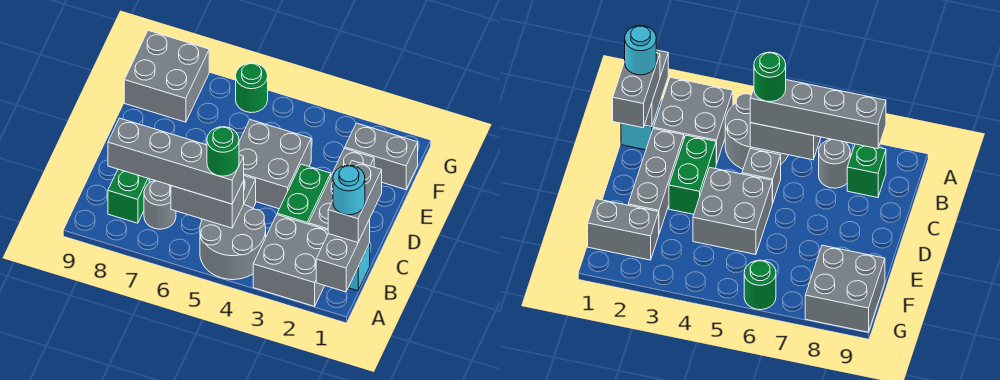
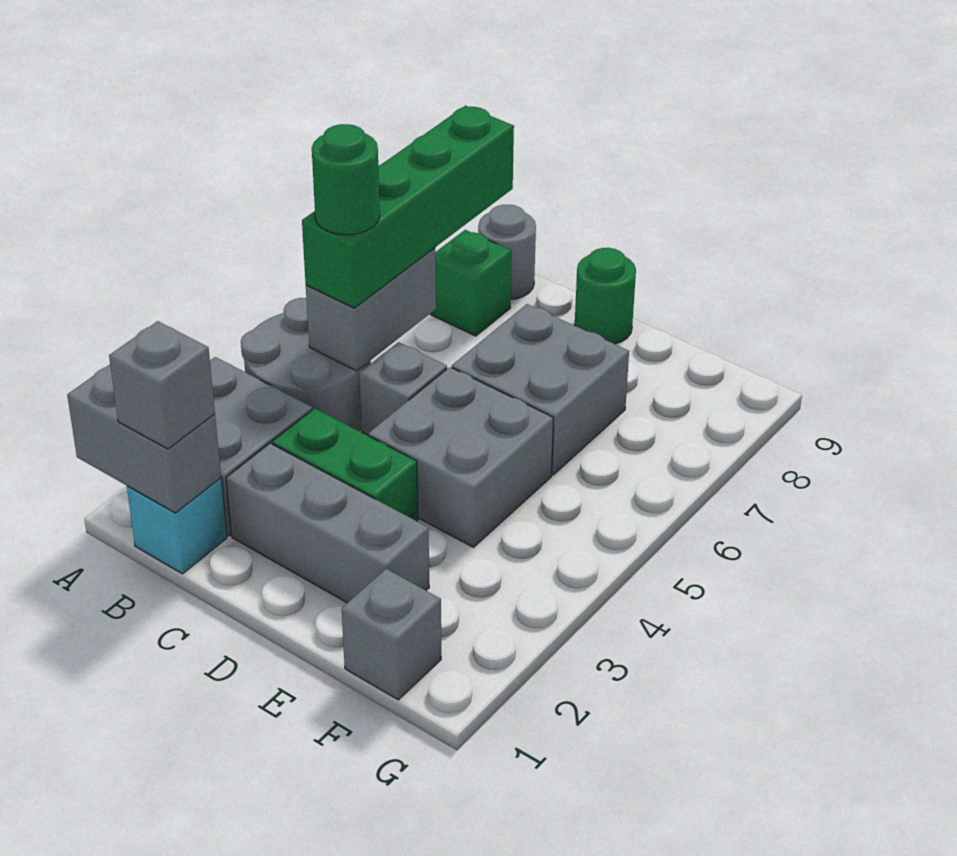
grey 1x2 brick [328,161,382,243] -> grey 1x1 brick [109,321,215,449]
cyan 1x1 round brick [333,165,365,215] -> none
grey 1x4 brick [108,118,244,204] -> green 1x4 brick [302,106,514,308]
grey 1x1 round brick [144,181,176,229] -> grey 1x1 round brick moved to [478,205,536,299]
grey 1x2 brick [345,123,418,190] -> grey 1x1 brick [342,569,441,700]
grey 2x2 brick [124,31,209,122] -> grey 2x2 brick moved to [452,304,629,475]
green 1x1 round brick [236,63,268,113] -> green 1x1 round brick moved to [575,248,636,344]

